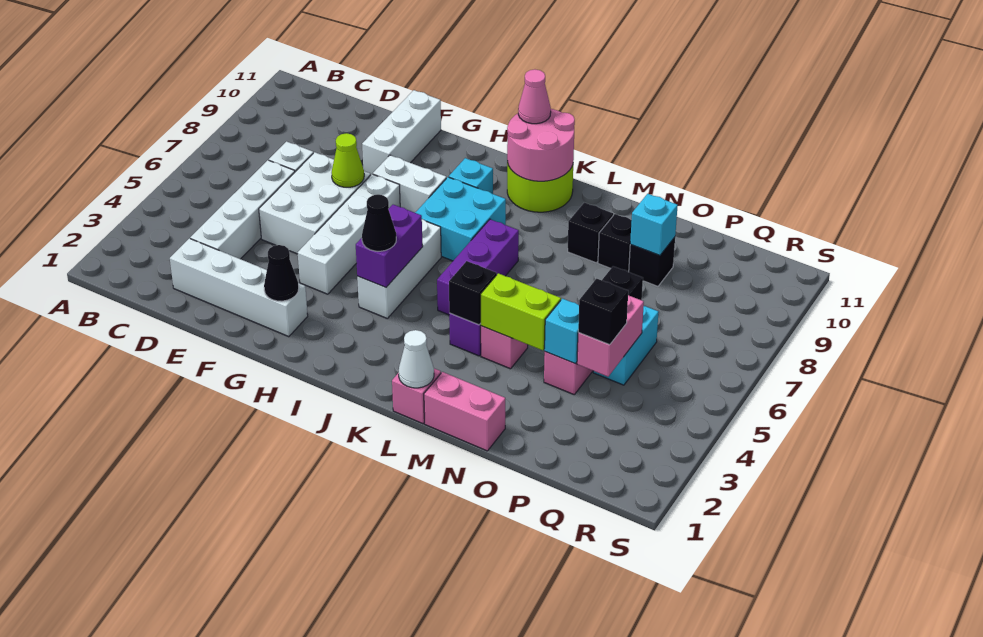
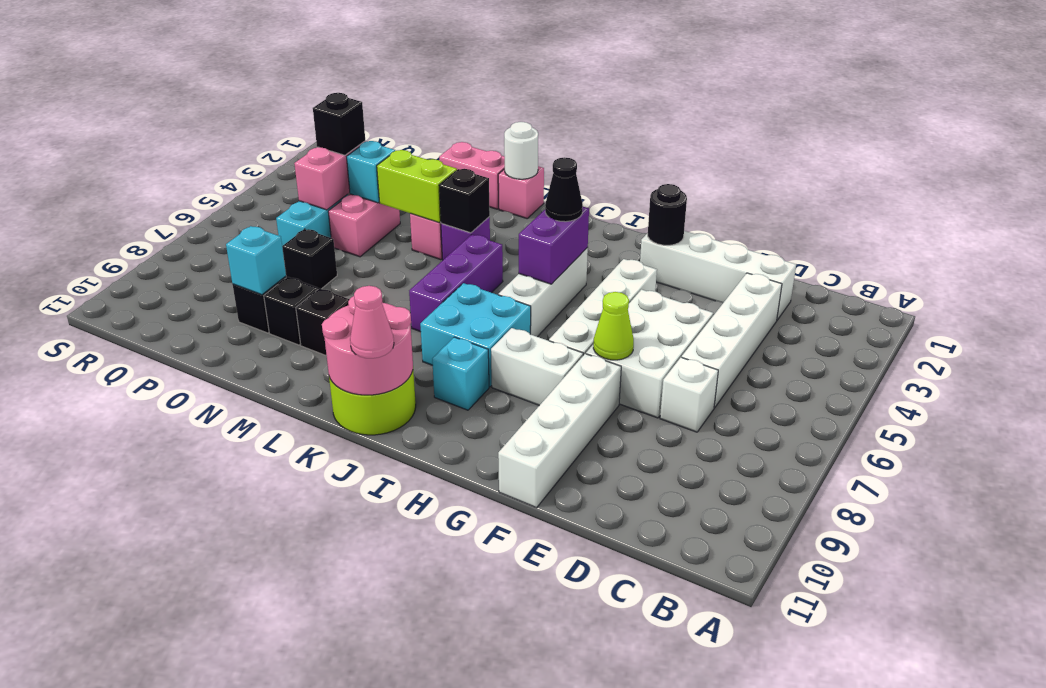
white 1x3 brick [362,90,441,174] -> white 1x4 brick [498,354,621,508]
black 1x1 cone [264,245,299,301] -> black 1x1 round brick [648,184,687,245]
white 1x1 cone [399,330,434,388] -> white 1x1 round brick [504,122,538,179]

